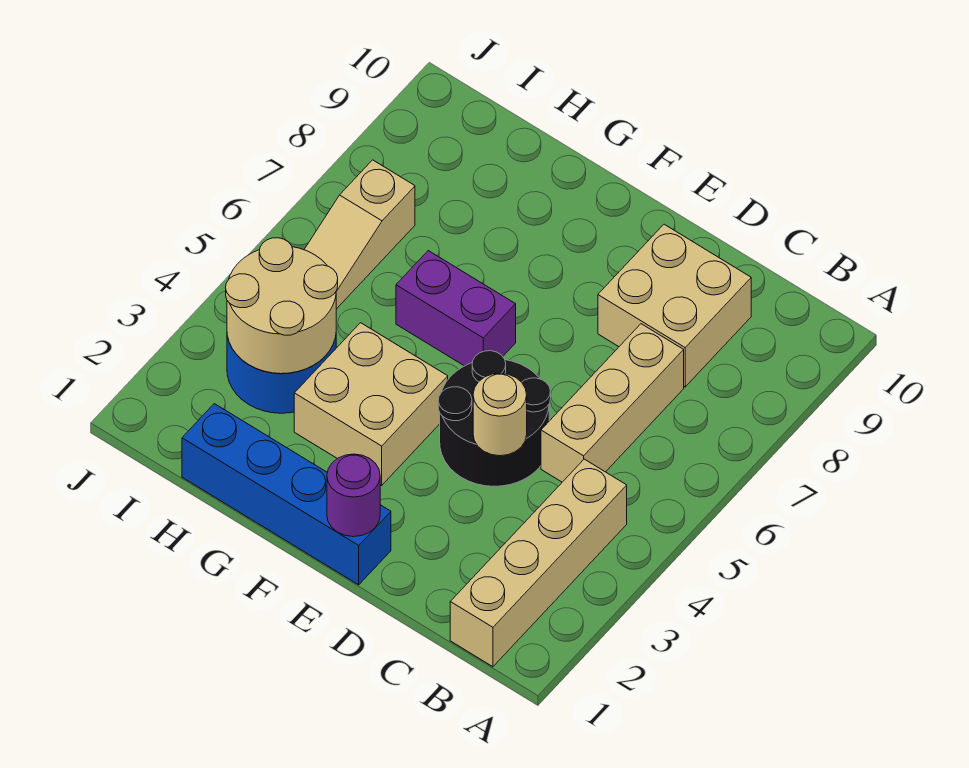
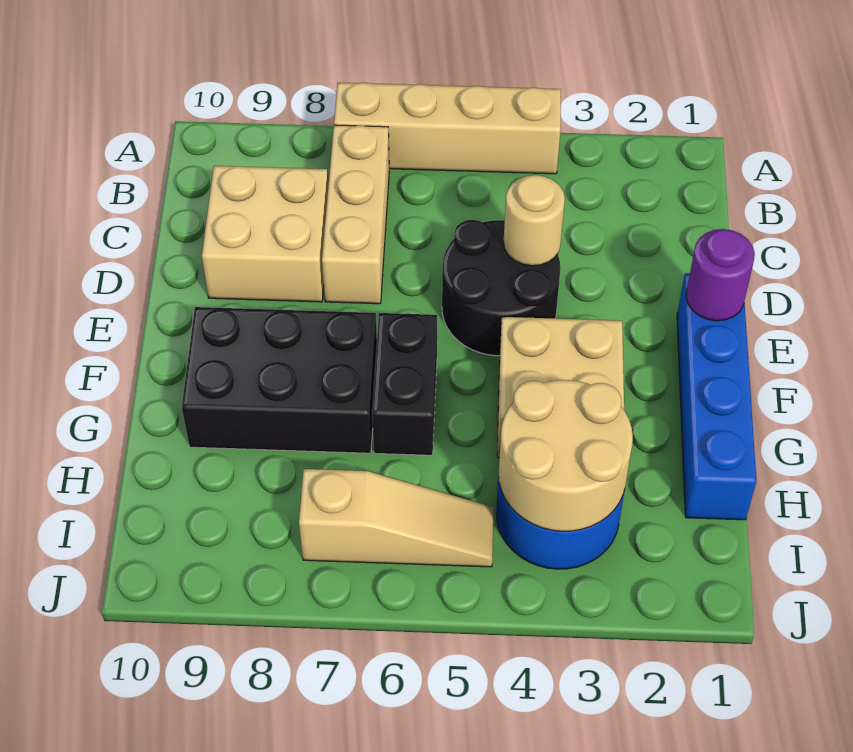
tan 1x4 brick [450,459,627,667] -> tan 1x4 brick moved to [334,82,561,174]
tan 1x3 brick [541,324,684,482] -> tan 1x3 brick turned to [322,125,389,304]
purple 1x2 brick [396,251,516,366] -> black 1x2 brick [372,313,437,455]
none -> black 2x3 brick [182,307,377,453]

